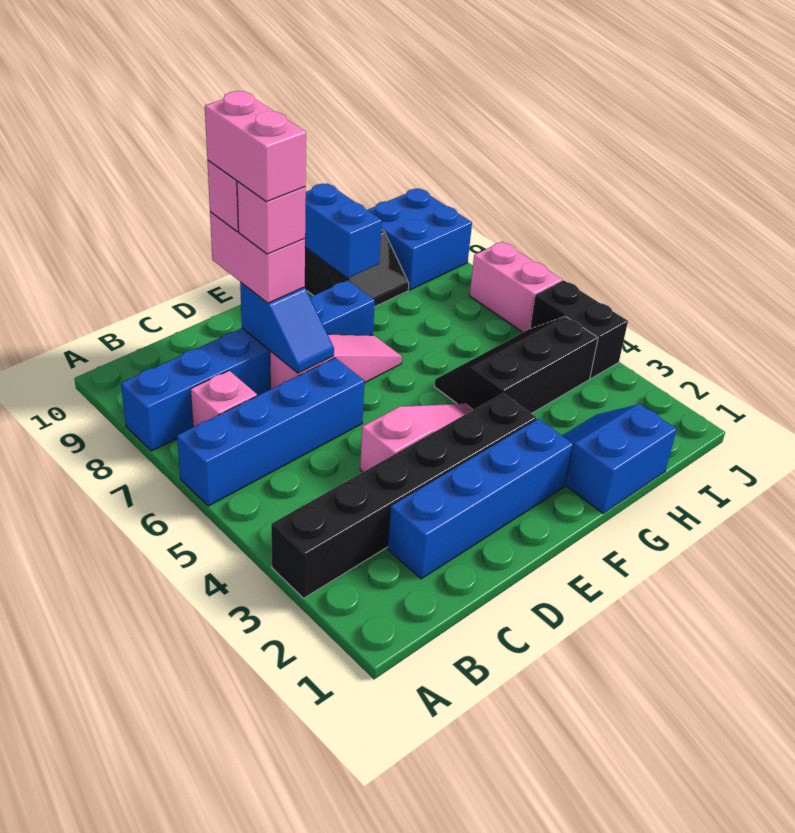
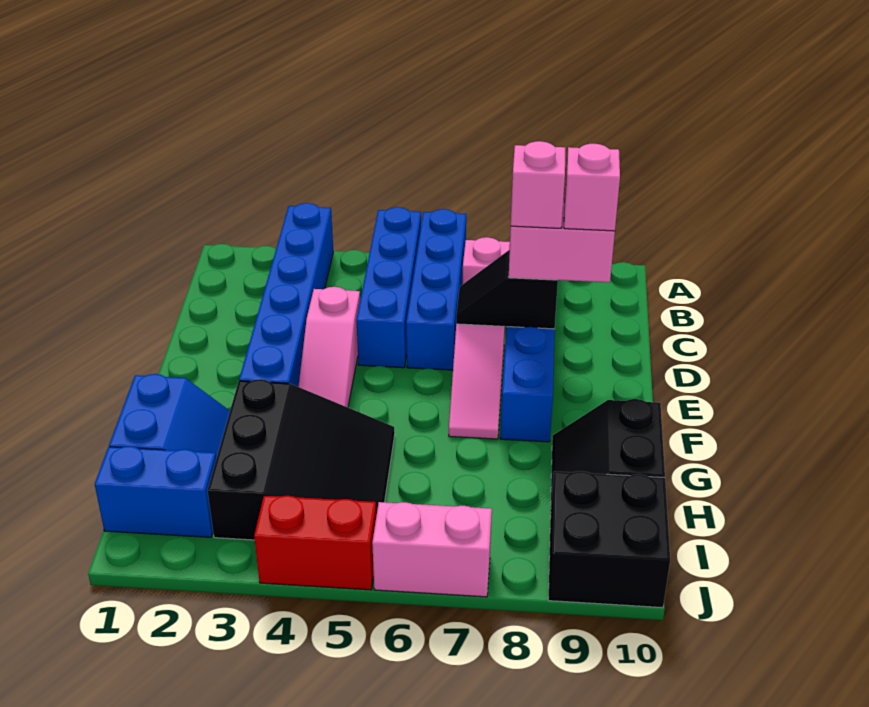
black 1x6 brick [271,393,537,598] -> blue 1x6 brick [239,203,333,387]
blue 1x4 brick [388,419,573,579] -> blue 1x4 brick moved to [357,207,421,368]
blue 1x2 slope [240,282,334,373] -> black 1x2 slope [456,250,558,329]
pink 1x2 brick [205,91,306,202] -> none
black 2x3 slope [435,316,598,414] -> black 3x3 slope [207,379,395,540]
blue 1x2 brick [305,184,382,278] -> blue 1x2 brick moved to [95,446,216,537]
blue 2x2 brick [368,188,472,290] -> black 2x2 brick [548,471,670,608]
black 1x2 brick [530,280,628,378] -> red 1x2 brick [254,496,376,590]

